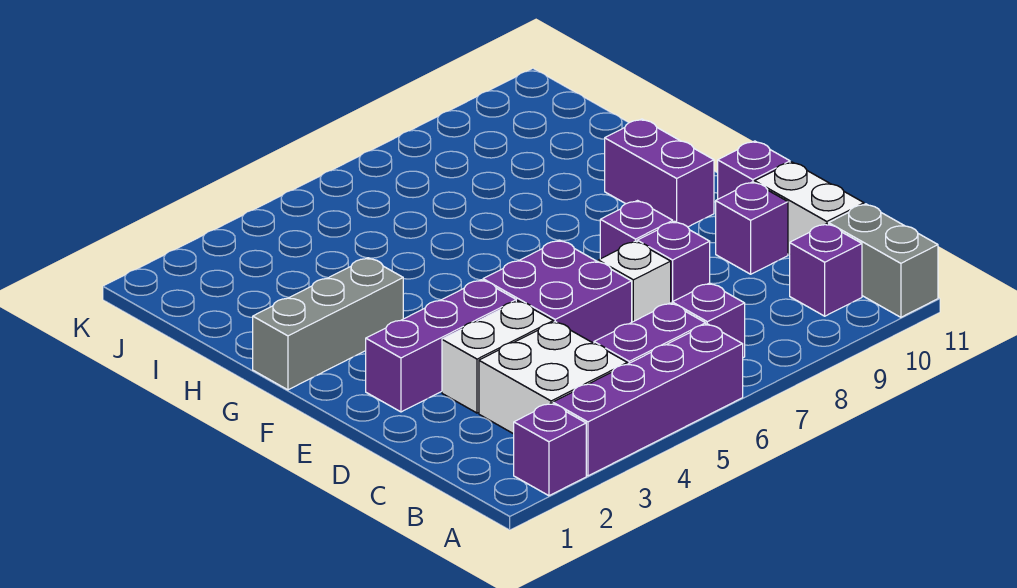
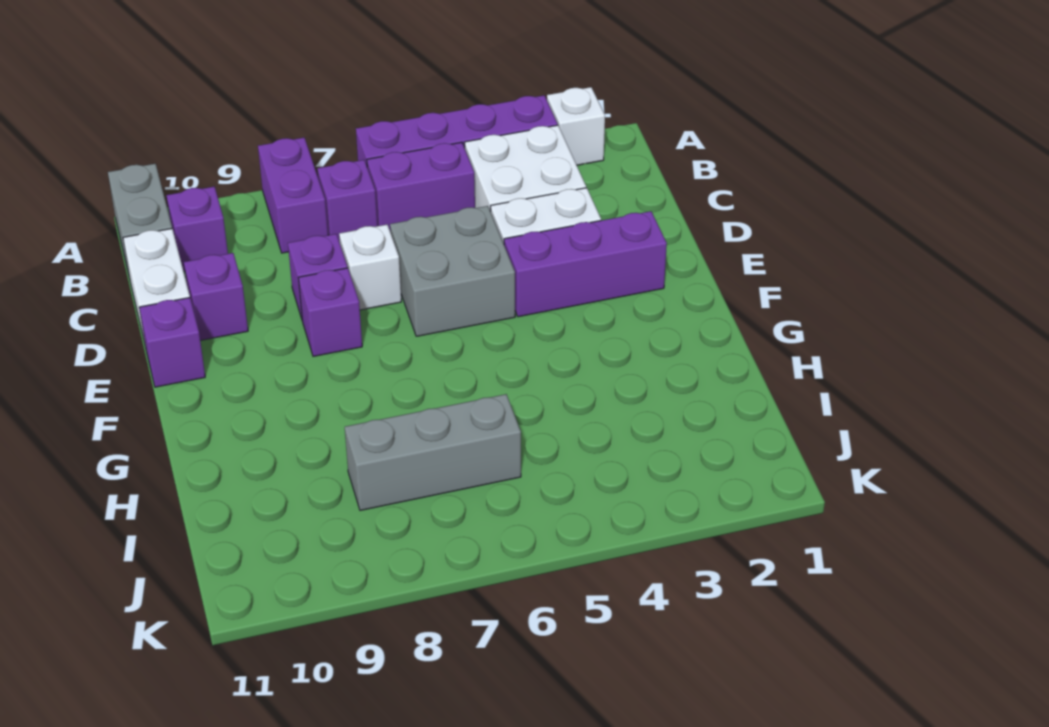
purple 1x1 brick [514,403,586,496] -> white 1x1 brick [547,87,605,165]
purple 2x2 brick [483,240,632,343] -> grey 2x2 brick [390,206,515,336]
purple 1x2 brick [605,119,714,227] -> purple 1x2 brick moved to [258,138,328,253]
grey 1x3 brick [253,258,403,390] -> grey 1x3 brick moved to [345,394,521,510]

